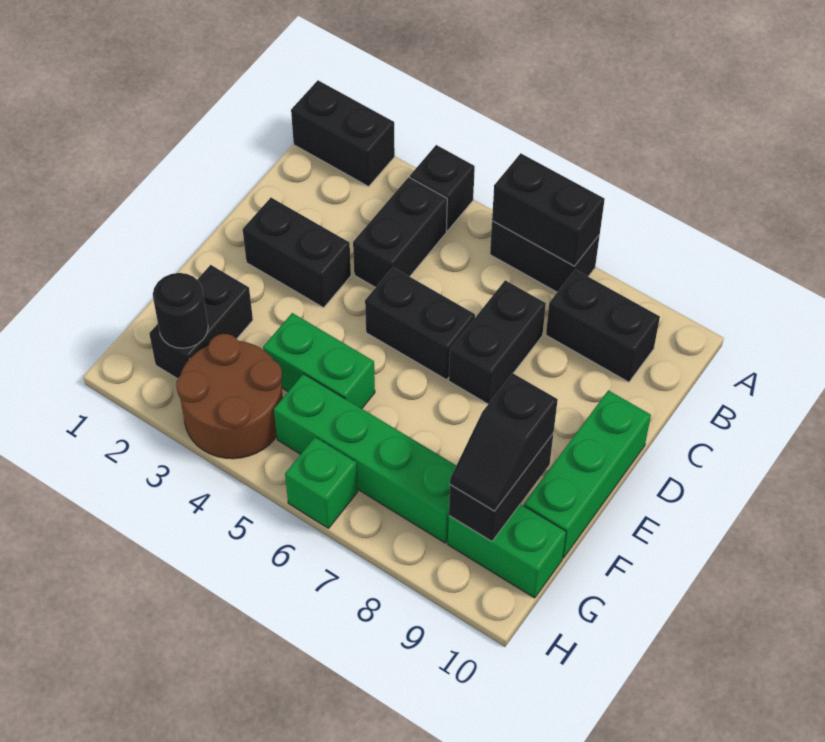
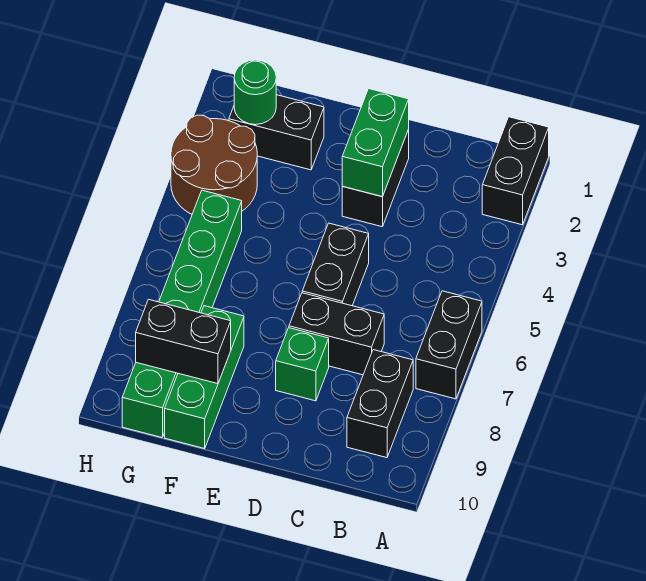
black 1x1 brick [410,145,475,231] -> none
black 1x2 brick [492,153,605,266] -> none
black 1x2 brick [353,177,447,288] -> none
green 1x3 brick [524,390,651,558] -> green 1x3 brick turned to [165,306,244,449]
green 1x2 brick [263,313,375,409] -> green 1x2 brick moved to [342,89,409,197]
black 1x2 slope [450,373,558,511] -> none
black 1x1 round brick [153,273,208,348] -> green 1x1 round brick [234,60,276,125]
green 1x1 brick [285,437,358,528] -> green 1x1 brick moved to [276,328,329,401]

